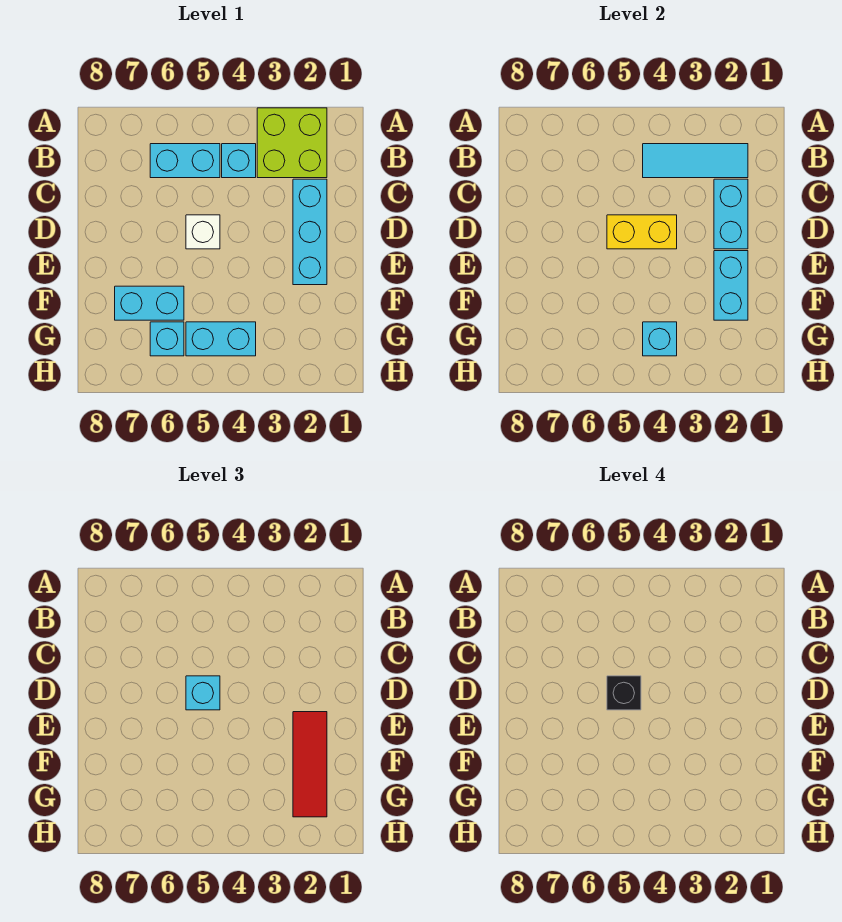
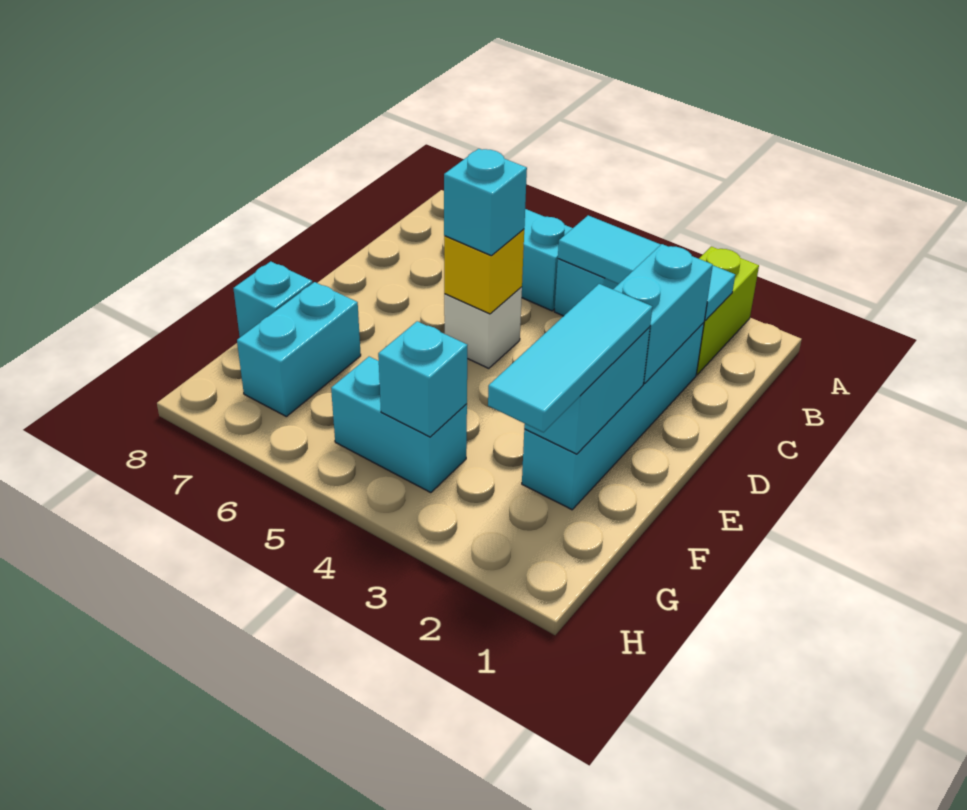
lime 2x2 brick [257,108,327,178] -> lime 1x2 brick [696,246,759,375]
cyan 1x3 brick [293,179,327,285] -> cyan 1x4 brick [522,323,704,510]
yellow 1x2 brick [607,215,677,249] -> yellow 1x1 brick [444,229,524,314]
black 1x1 brick [607,676,641,710] -> none
red 1x3 tile [293,712,327,817] -> cyan 1x3 tile [488,284,652,432]
cyan 1x2 brick [115,286,184,320] -> cyan 1x2 brick turned to [237,282,361,417]
cyan 1x1 brick [150,322,184,356] -> cyan 1x1 brick moved to [233,261,313,337]

